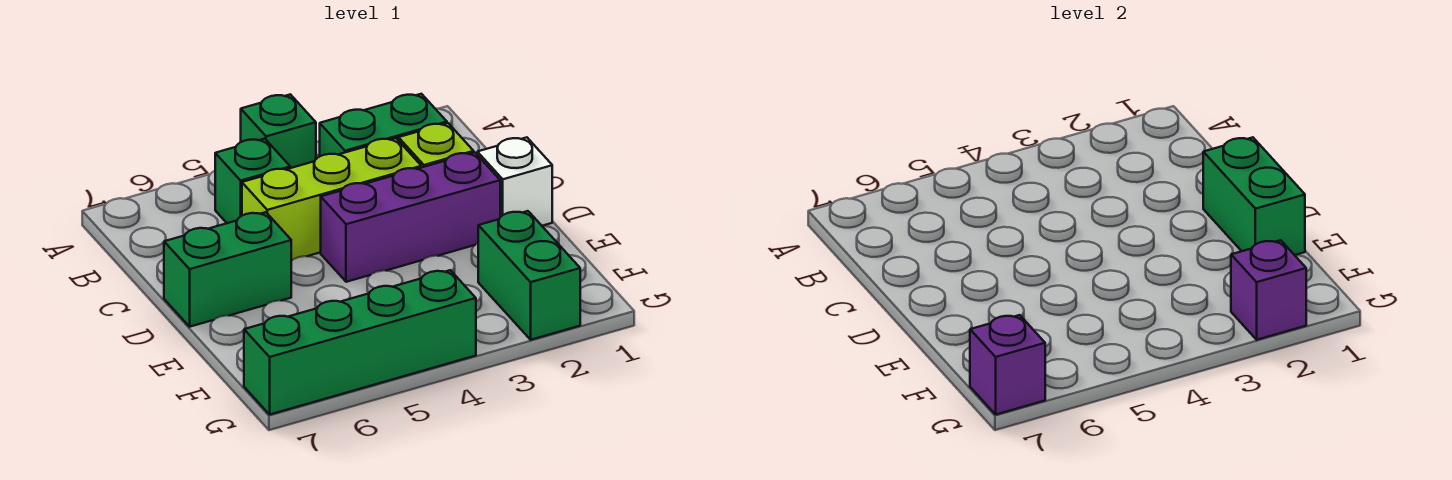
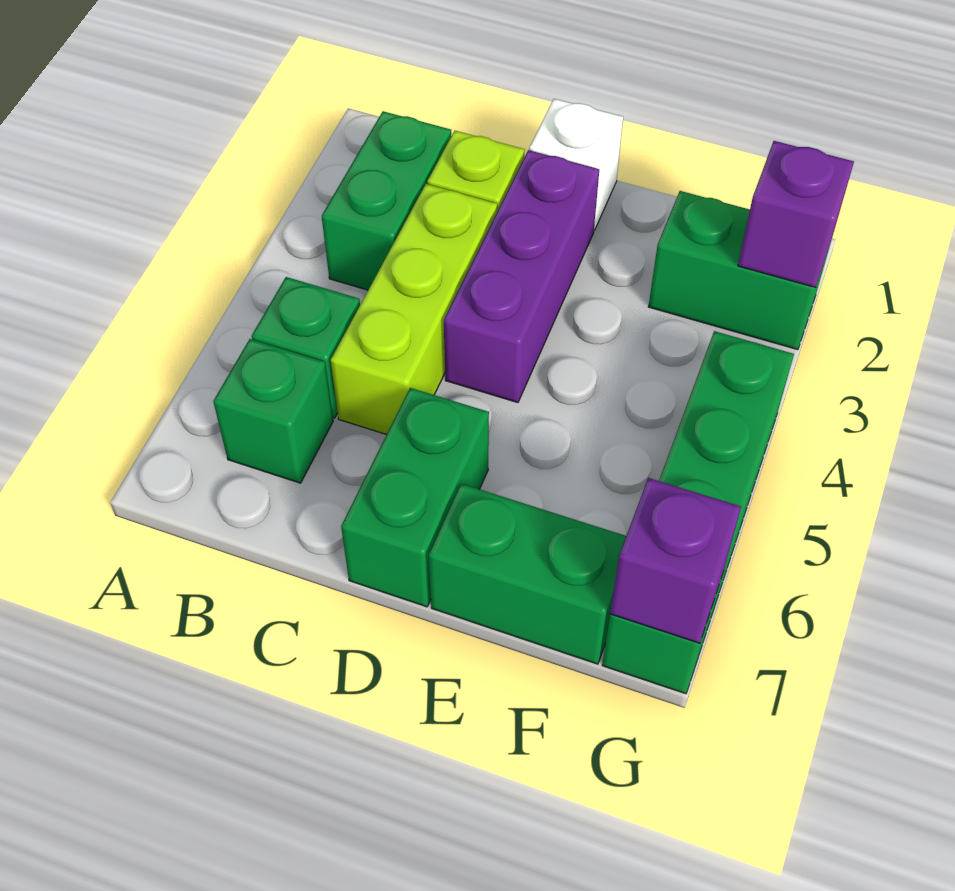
green 1x1 brick [241,94,316,168] -> green 1x1 brick moved to [213,339,333,483]
green 1x2 brick [1203,137,1305,255] -> green 1x2 brick moved to [429,484,626,664]

